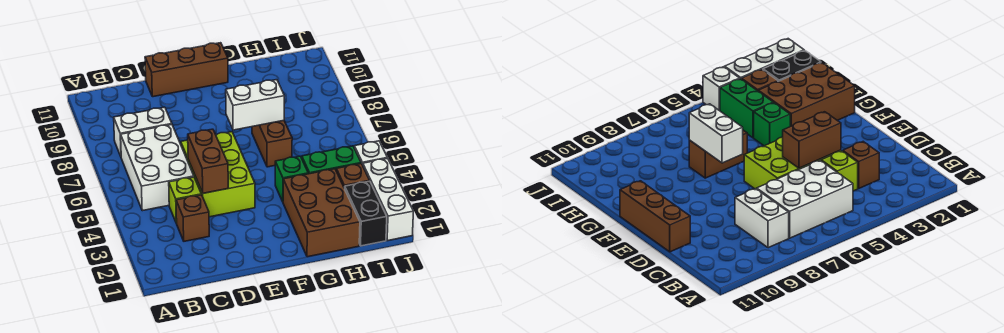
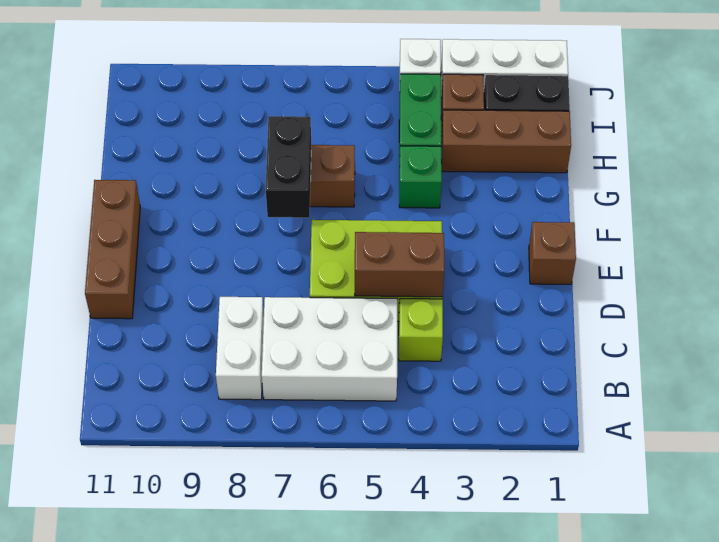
brown 1x1 brick [176,195,209,241] -> brown 1x1 brick moved to [529,222,576,284]
white 1x2 brick [226,80,284,130] -> black 1x2 brick [266,116,311,218]
brown 2x3 brick [283,169,360,257] -> brown 1x3 brick [441,110,571,173]

